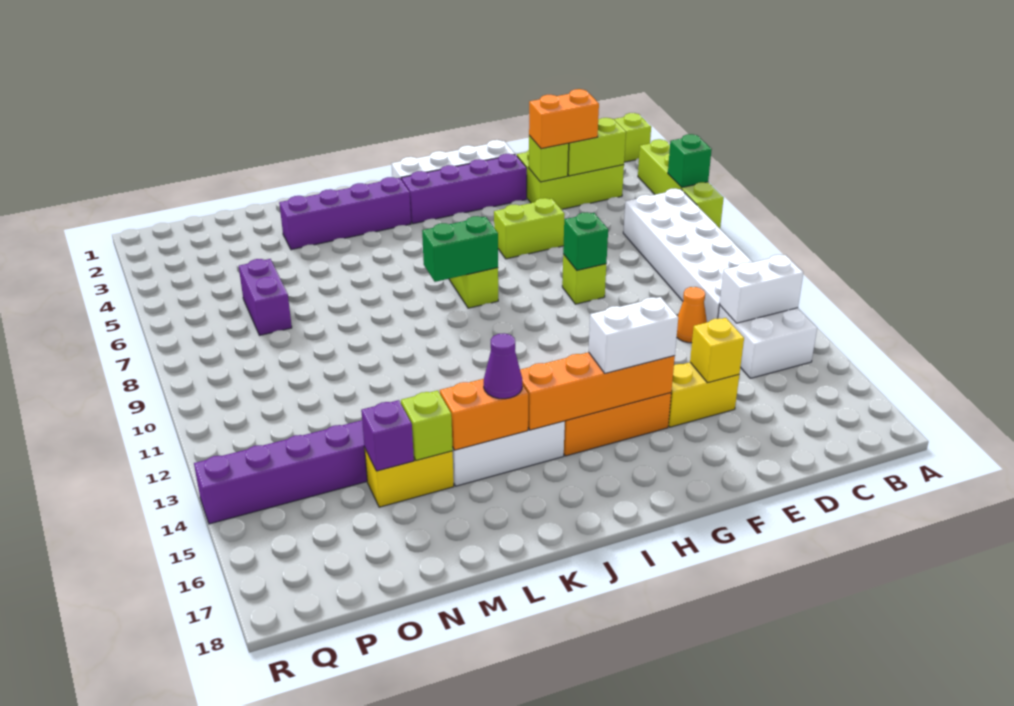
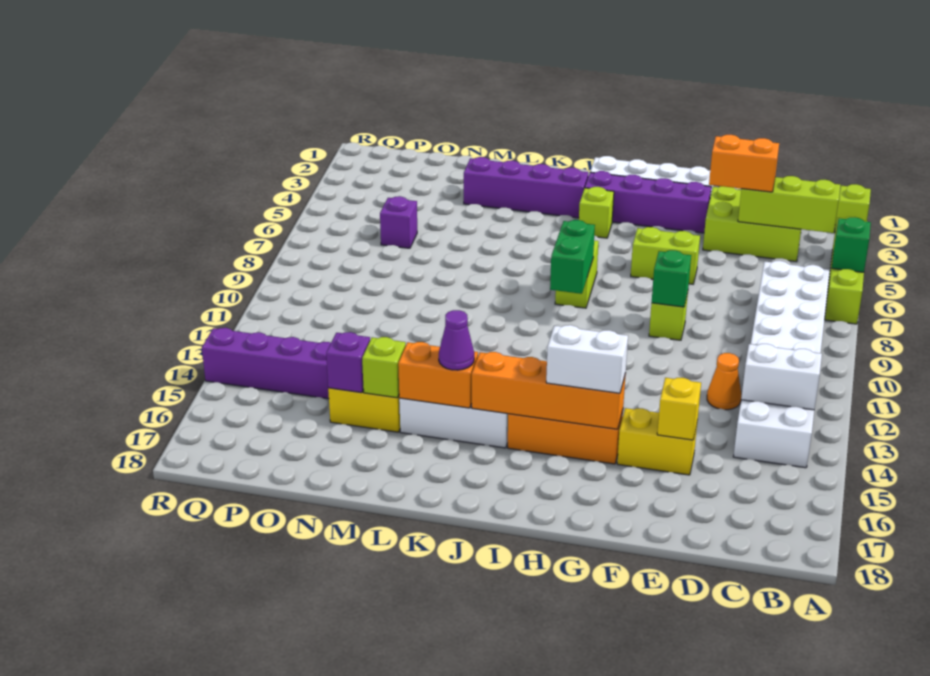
lime 1x2 brick [568,118,626,176] -> lime 1x3 brick [738,176,840,233]
lime 1x1 brick [529,136,569,182] -> lime 1x1 brick moved to [579,187,614,238]
green 1x2 brick [422,216,498,282] -> green 1x2 brick turned to [550,220,595,294]
purple 1x2 brick [239,259,292,335] -> purple 1x1 brick [380,196,417,248]

